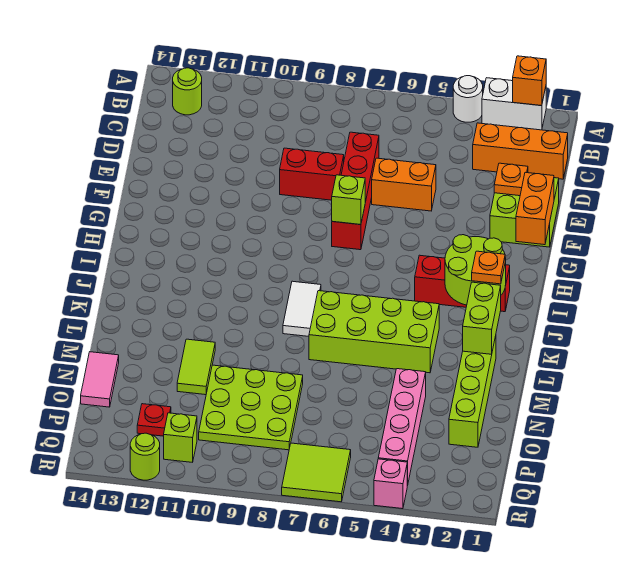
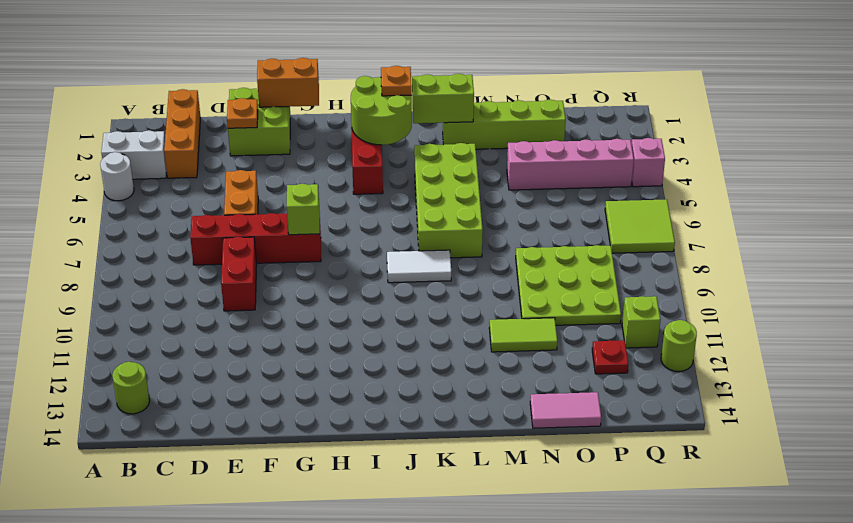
white 1x2 brick [482,78,546,130] -> white 1x2 brick turned to [101,130,167,179]
orange 1x1 brick [513,56,546,106] -> none

